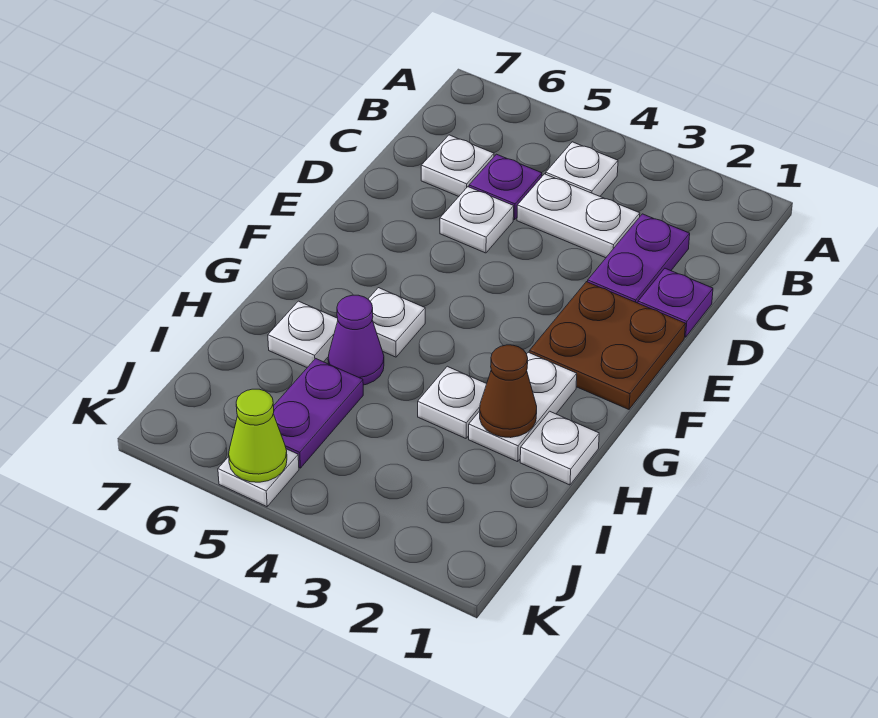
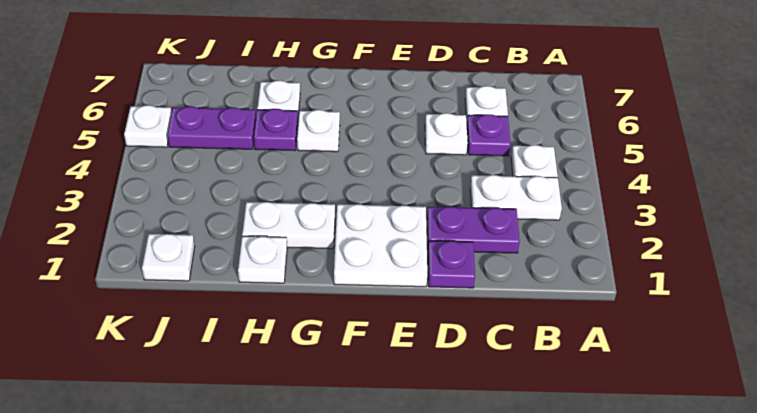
white 1x2 plate [517,174,640,258] -> white 1x2 plate turned to [470,175,562,220]
brown 2x2 plate [529,282,685,409] -> white 2x2 plate [334,204,427,287]
brown 1x1 cone [480,345,537,438] -> none
white 1x1 plate [418,366,486,438] -> white 1x1 plate moved to [142,234,195,281]
purple 1x1 cone [328,295,384,385] -> purple 1x1 plate [254,109,298,151]
lime 1x1 cone [229,389,287,482] -> none

